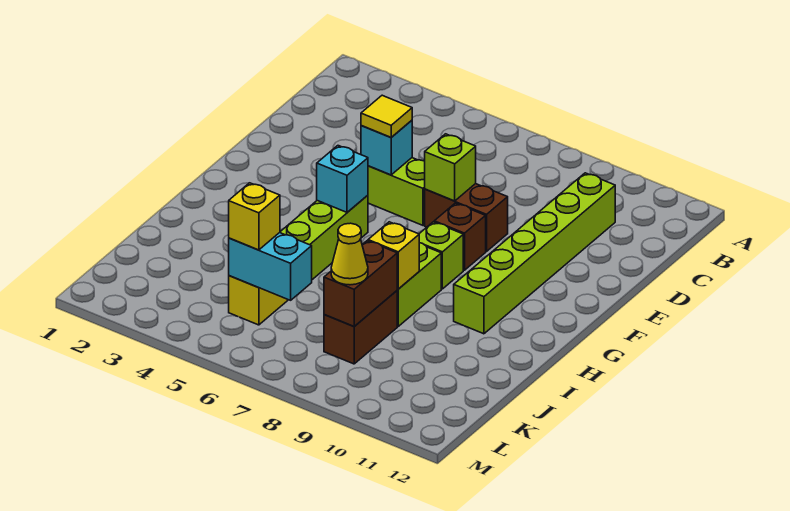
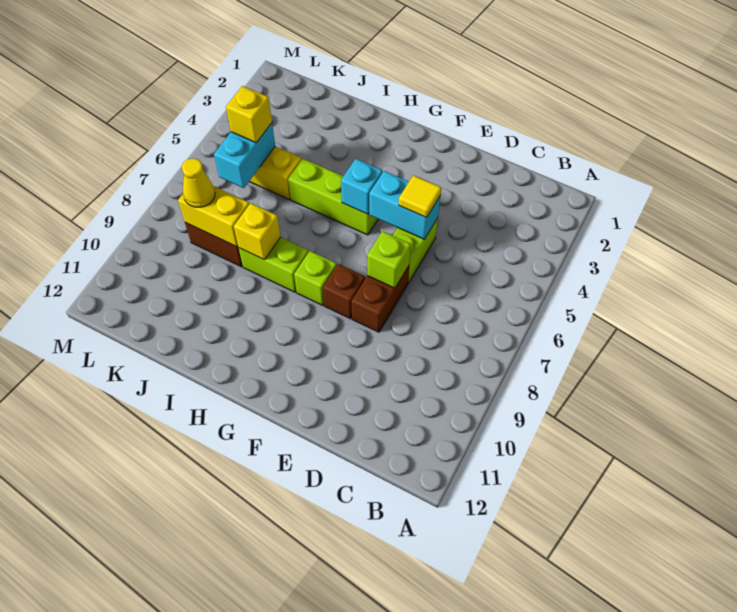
lime 1x6 brick [454,173,615,334] -> none
cyan 1x1 brick [361,120,412,175] -> cyan 1x2 brick [369,171,440,239]
brown 1x2 brick [324,241,397,326] -> yellow 1x2 brick [178,187,249,247]

